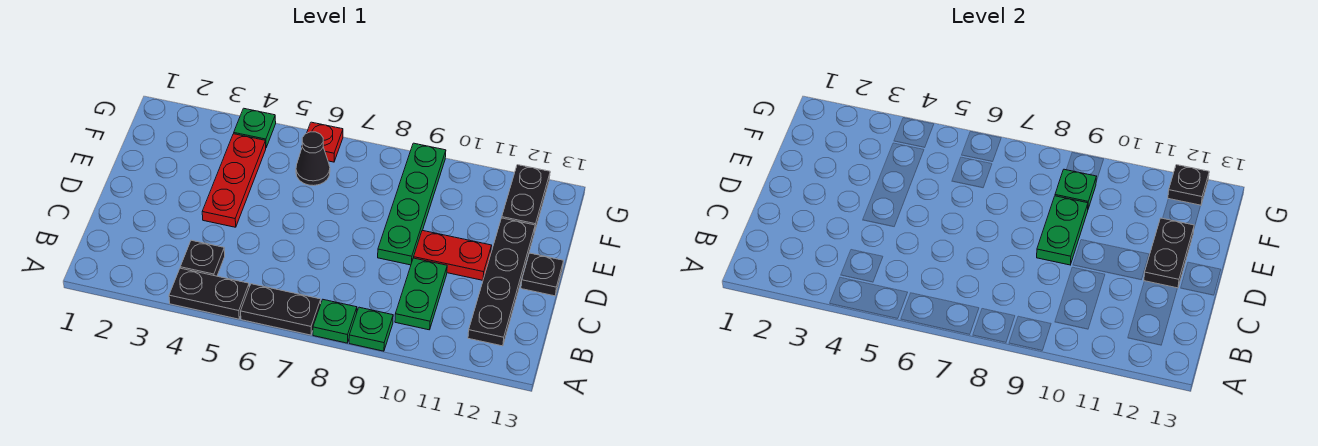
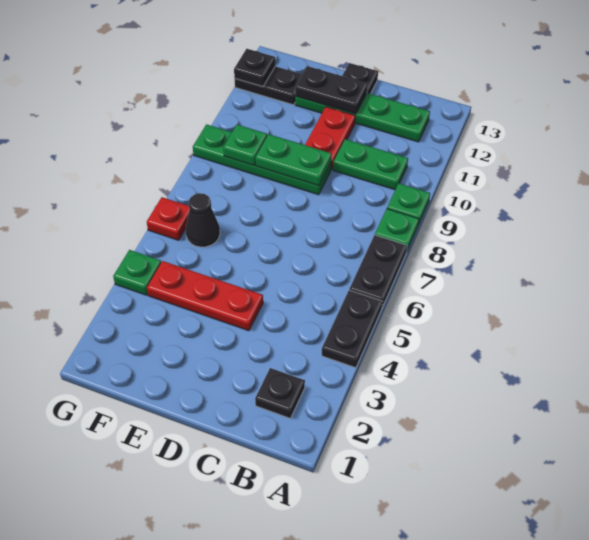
black 1x1 plate [180,240,225,276] -> black 1x1 plate moved to [255,368,305,418]
black 1x4 plate [468,218,535,346] -> green 1x4 plate [295,93,430,142]

